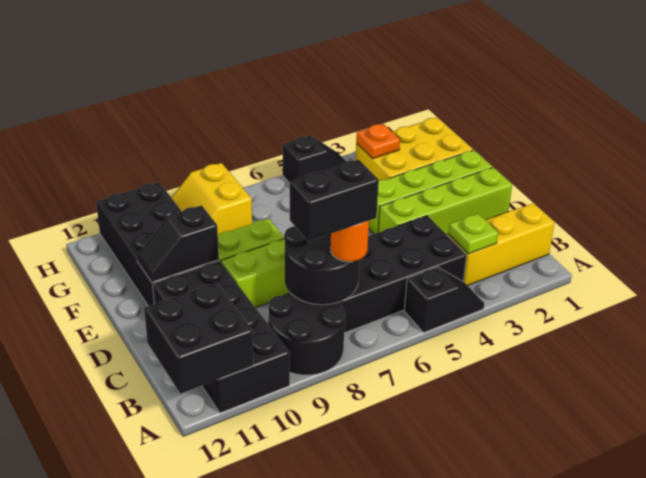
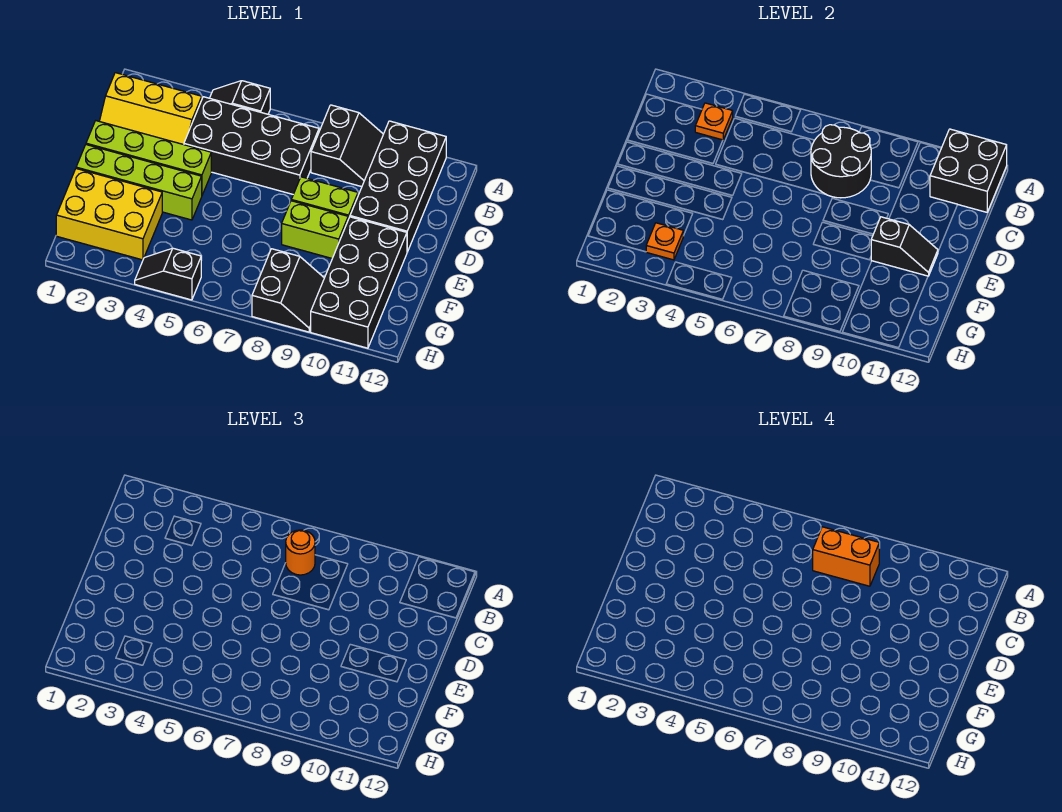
black 2x2 round brick [269,292,345,375] -> black 2x2 slope [311,105,383,187]
lime 1x1 plate [449,214,498,254] -> orange 1x1 plate [695,103,733,140]
black 1x2 brick [290,160,379,241] -> orange 1x2 brick [813,527,879,586]
yellow 2x2 slope [171,163,252,235] -> black 2x2 slope [252,249,324,332]

